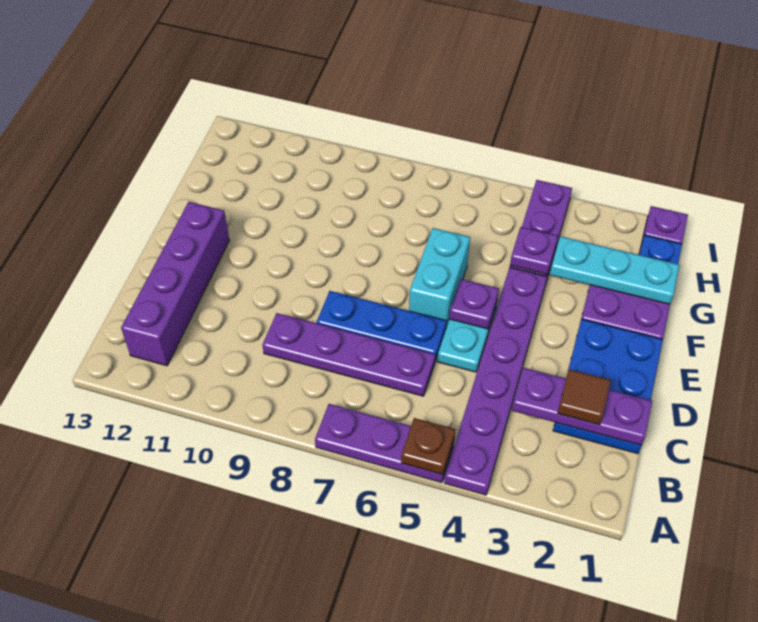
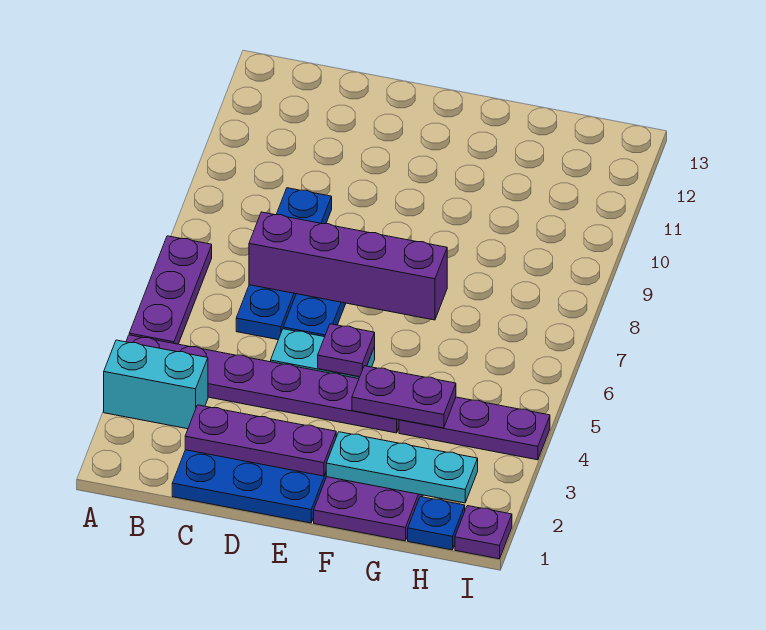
brown 1x1 plate [401,418,455,475] -> none
purple 1x4 brick [121,202,229,366] -> purple 1x4 brick moved to [249,212,447,320]
purple 1x3 plate [512,368,652,446] -> purple 1x3 plate turned to [185,405,336,476]
brown 1x1 tile [558,369,611,425] -> none
purple 1x4 plate [263,313,435,396] -> blue 1x4 plate [236,188,332,340]
cyan 1x2 brick [409,228,470,328] -> cyan 1x2 brick moved to [104,340,208,429]
cyan 1x3 plate [550,236,679,304] -> cyan 1x3 plate turned to [326,432,478,503]
purple 1x1 plate [510,227,558,275] -> purple 1x2 plate [352,366,456,428]

